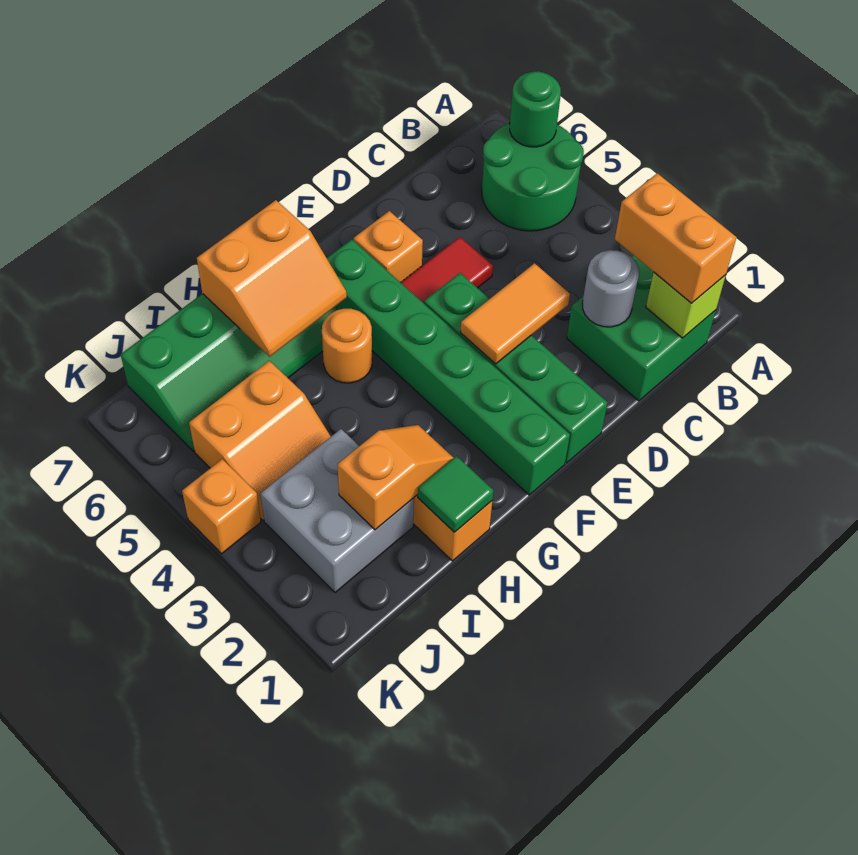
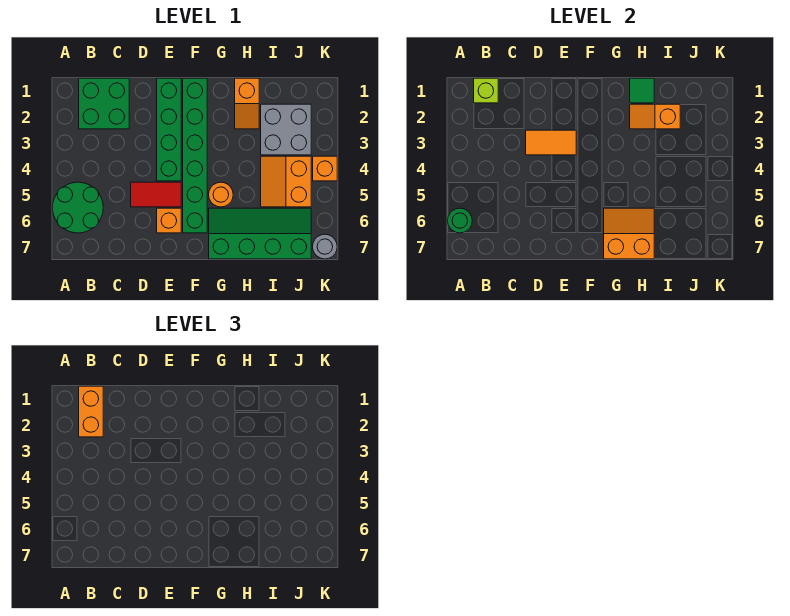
grey 1x1 round brick [582,250,639,327] -> grey 1x1 round brick moved to [313,234,337,259]
orange 2x2 slope [189,361,331,520] -> orange 2x2 slope turned to [261,156,311,207]

